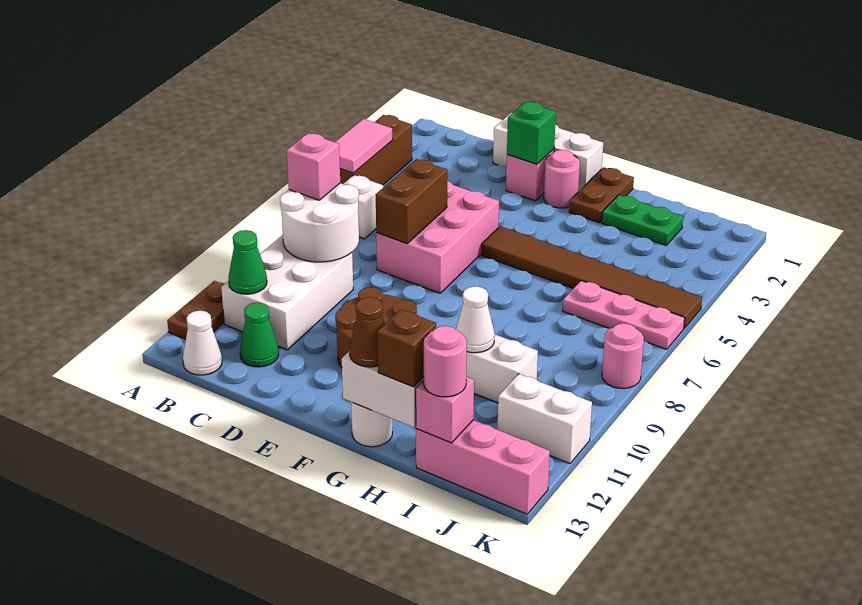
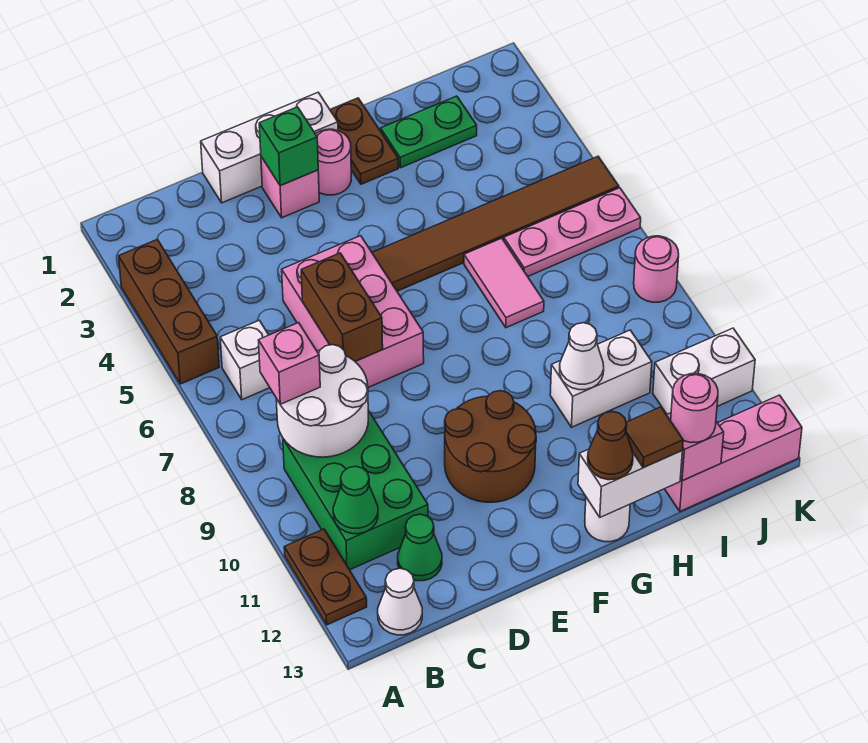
pink 1x2 tile [335,119,393,173] -> pink 1x2 tile moved to [464,238,544,328]
white 2x3 brick [221,235,353,350] -> green 2x3 brick [283,410,428,570]
brown 1x1 brick [377,309,436,387] -> brown 1x1 tile [626,407,683,468]

